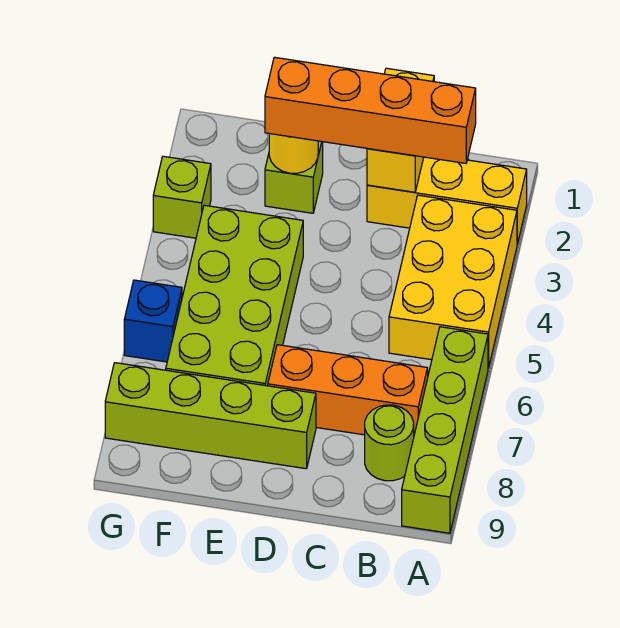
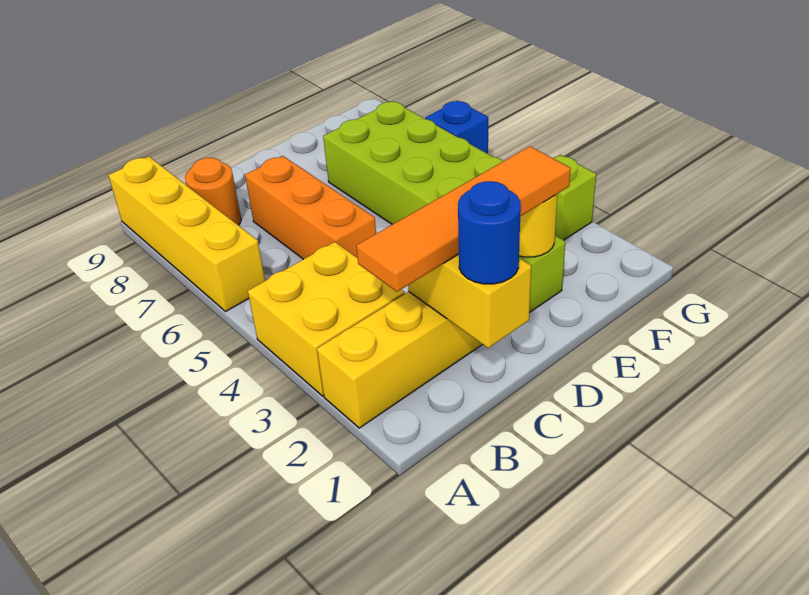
yellow 2x3 brick [389,195,517,368] -> yellow 2x2 brick [248,242,405,396]
lime 1x4 brick [402,327,488,533] -> yellow 1x4 brick [108,156,265,311]
orange 1x4 brick [265,57,476,163] -> orange 1x4 tile [356,146,571,292]
orange 1x3 brick [268,345,428,435] -> orange 1x3 brick turned to [245,156,376,259]
lime 1x1 round brick [365,405,414,481] -> orange 1x1 round brick [185,158,241,225]
none -> blue 1x1 round brick [458,181,521,284]
lime 1x4 brick [105,363,316,469] -> none

